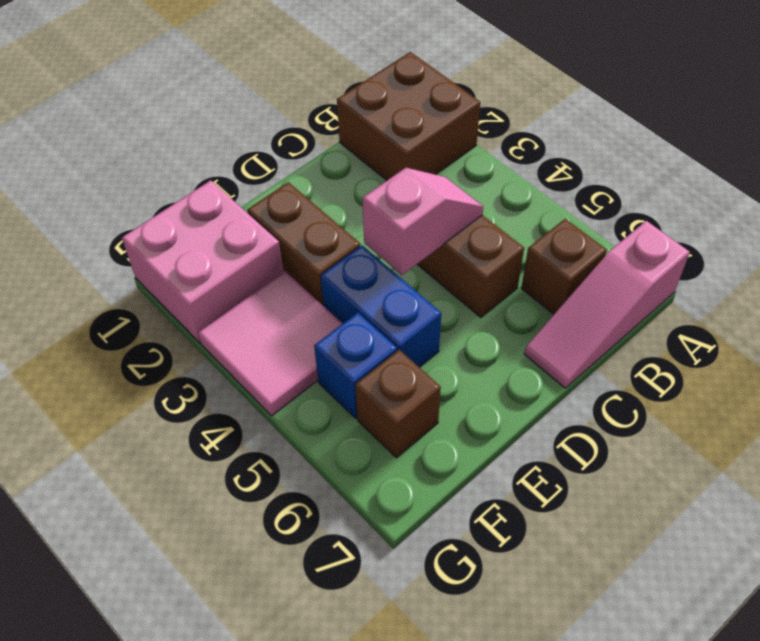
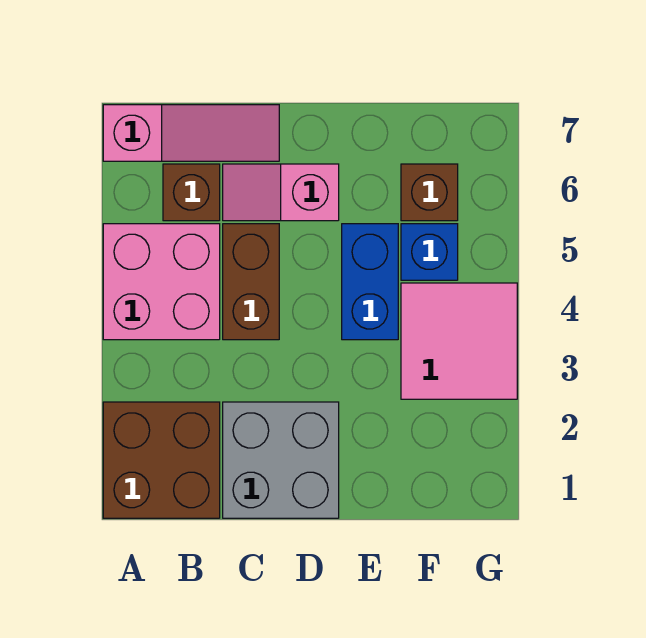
none -> grey 2x2 brick [223,402,339,518]
pink 1x2 slope [362,168,483,275] -> pink 1x2 slope moved to [223,164,339,221]
brown 1x2 brick [247,182,360,306] -> none
pink 2x2 brick [122,180,284,343] -> pink 2x2 brick moved to [103,224,220,340]

